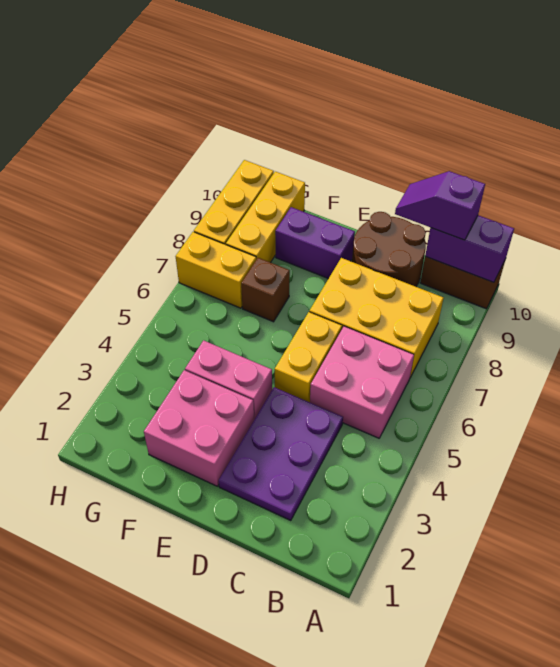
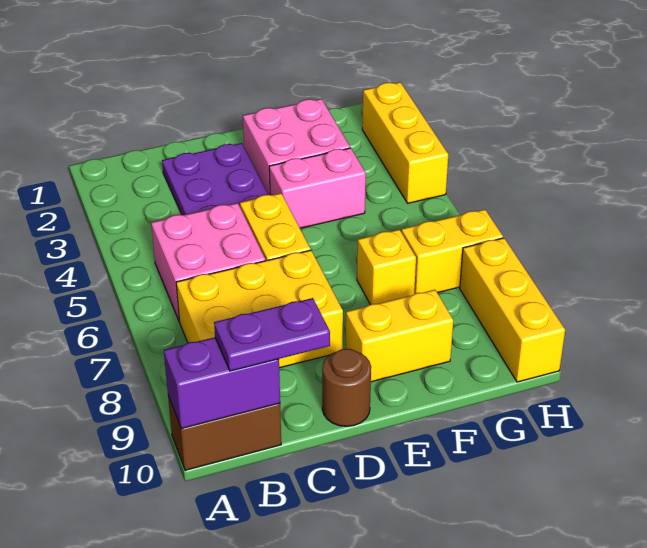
purple 1x2 slope [395,171,485,240] -> purple 1x2 plate [214,298,330,371]
brown 2x2 round brick [352,212,426,287] -> brown 1x1 round brick [322,349,371,426]
purple 1x2 brick [275,207,355,279] -> yellow 1x2 brick [346,290,453,382]
brown 1x1 brick [241,258,290,322] -> yellow 1x1 brick [357,230,416,305]
yellow 1x3 brick [226,172,305,263] -> yellow 1x3 brick moved to [362,82,448,203]

